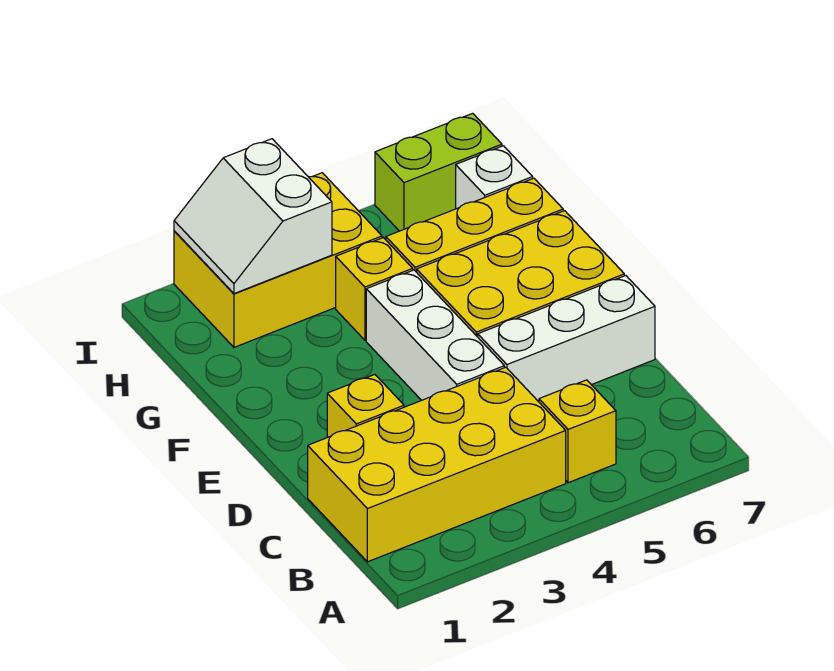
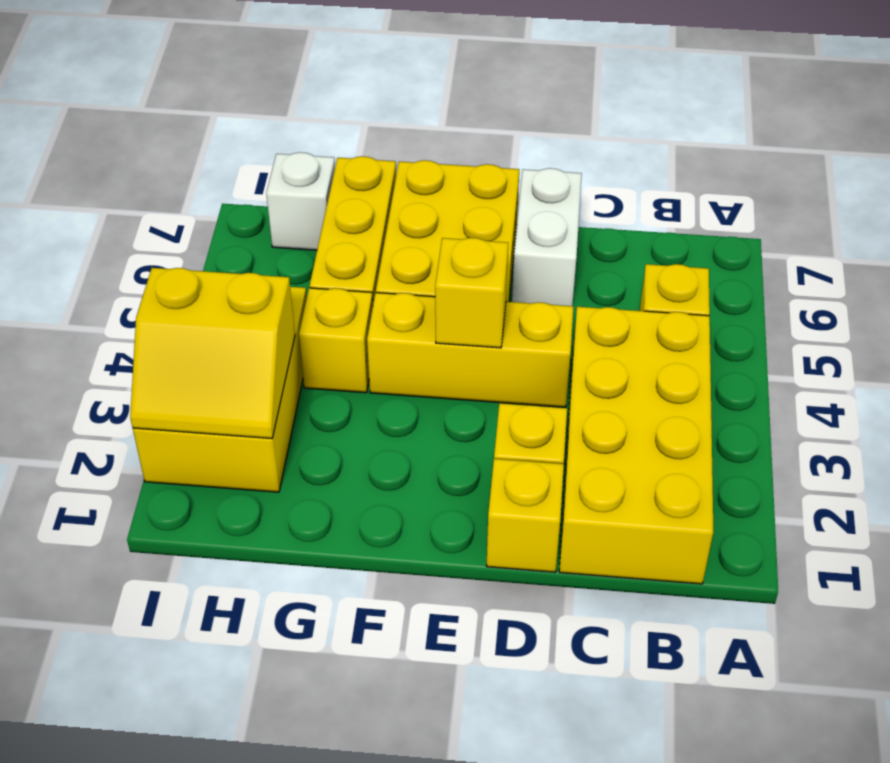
none -> yellow 1x1 brick [487,459,564,572]
white 1x3 brick [366,270,504,400] -> yellow 1x3 brick [367,293,573,407]
white 1x3 brick [478,276,655,402] -> white 1x2 brick [512,168,582,306]
none -> yellow 1x1 brick [435,238,508,348]
white 2x2 slope [174,139,332,294] -> yellow 2x2 slope [130,268,295,439]
lime 1x2 brick [375,113,502,231] -> none

